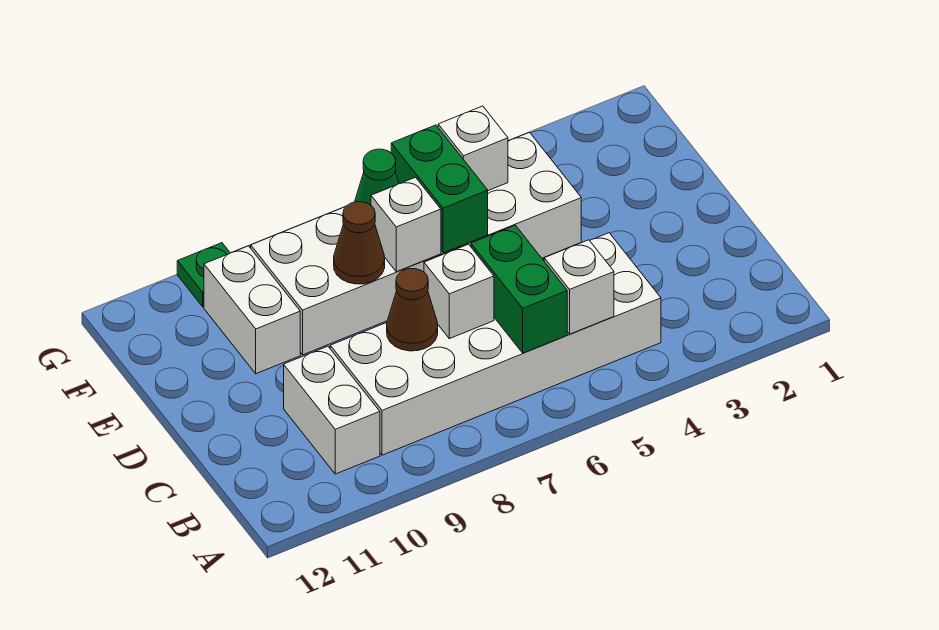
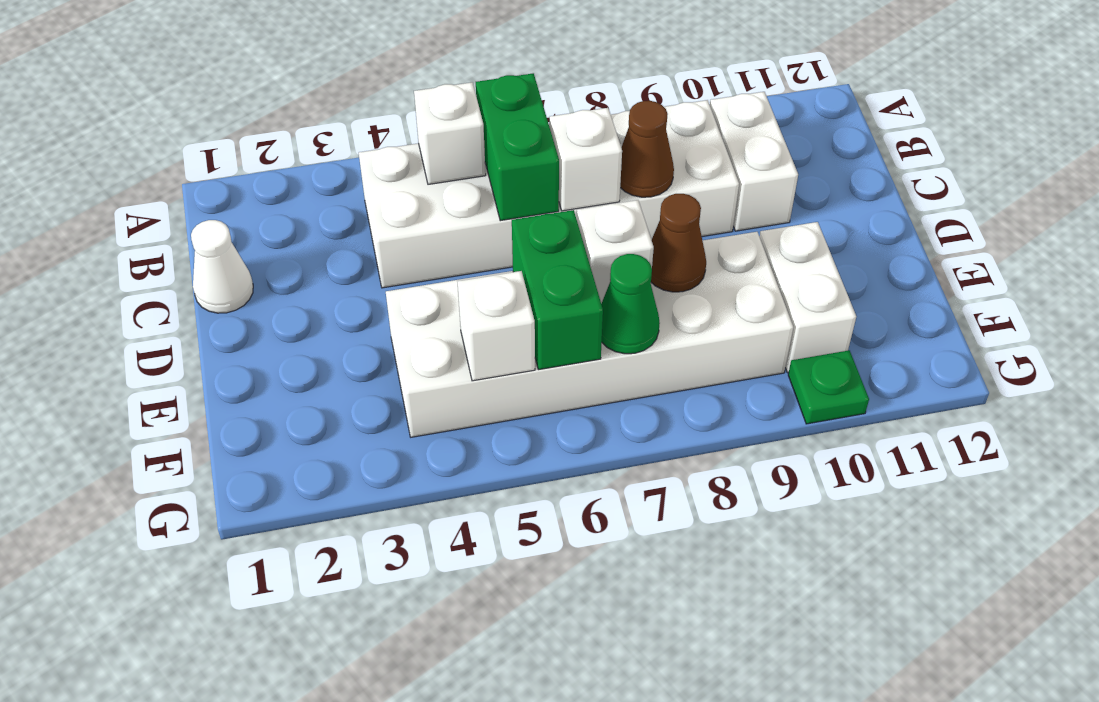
none -> white 1x1 cone [191,220,253,313]

